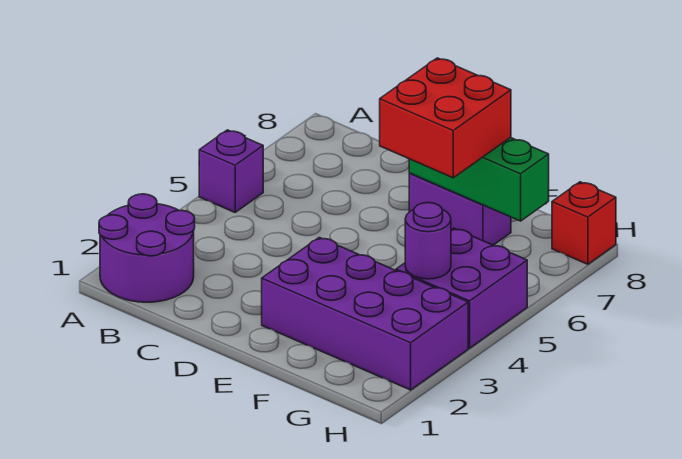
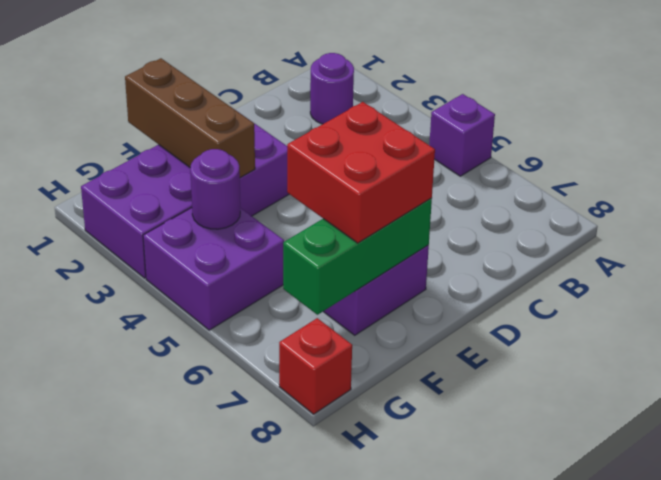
purple 2x2 round brick [99,194,195,302] -> purple 1x1 round brick [310,53,354,124]
none -> brown 1x3 brick [125,58,255,178]

